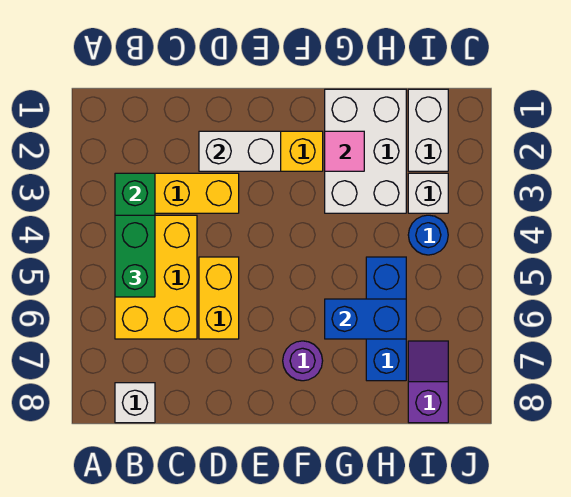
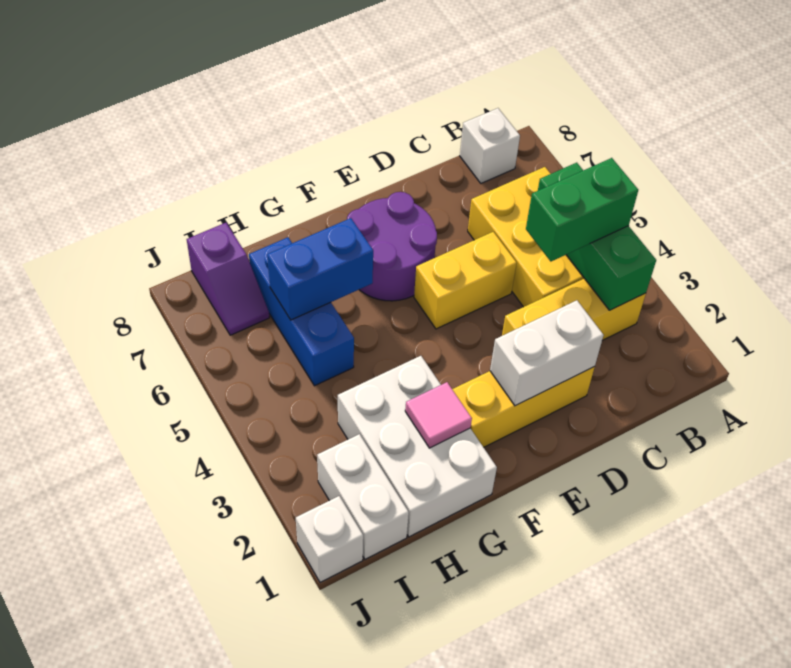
green 1x2 brick [115,215,155,297] -> green 1x2 brick turned to [526,158,638,261]
yellow 1x2 brick [199,257,239,339] -> yellow 1x2 brick turned to [414,232,517,329]
purple 1x1 round brick [283,341,323,381] -> purple 2x2 round brick [347,192,437,301]
white 1x1 brick [408,173,448,213] -> white 1x1 brick moved to [296,496,363,582]
blue 1x1 round brick [408,215,448,255] -> none

